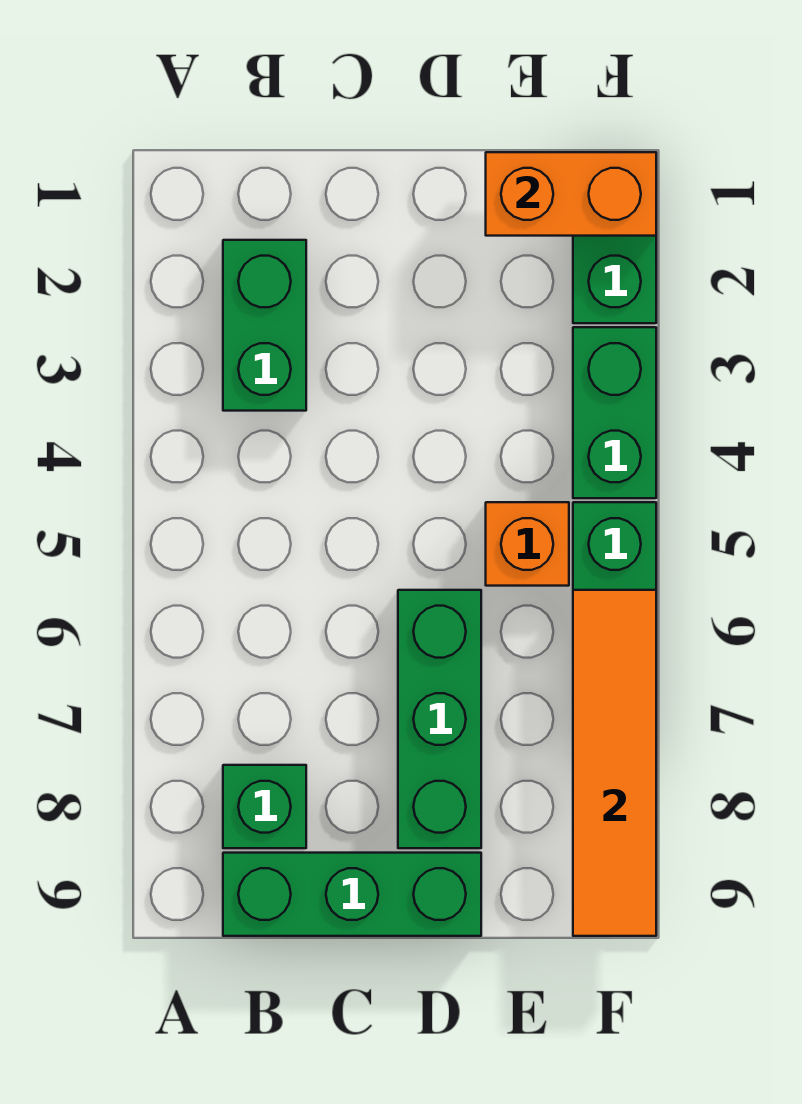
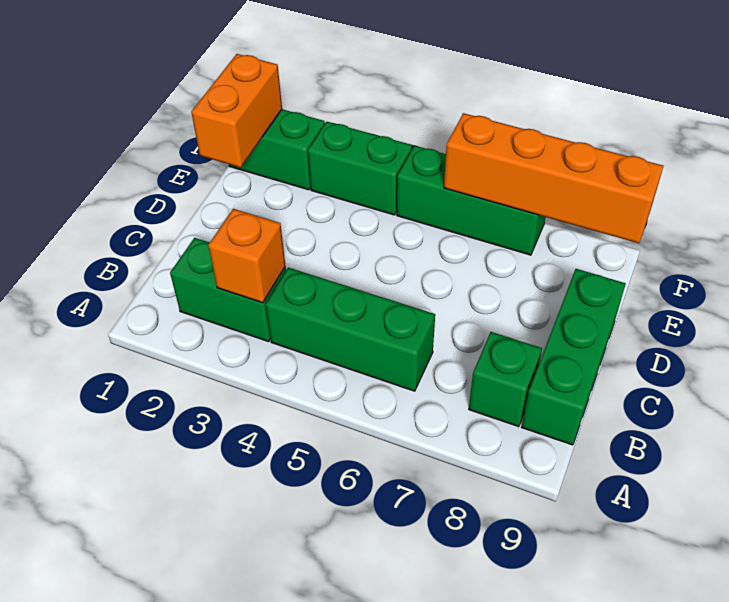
green 1x3 brick [398,590,481,848] -> green 1x3 brick moved to [265,268,435,391]
orange 1x1 brick [486,502,569,586] -> orange 1x1 brick moved to [208,209,285,303]
orange 1x4 tile [573,590,656,936] -> orange 1x4 brick [444,113,663,243]

